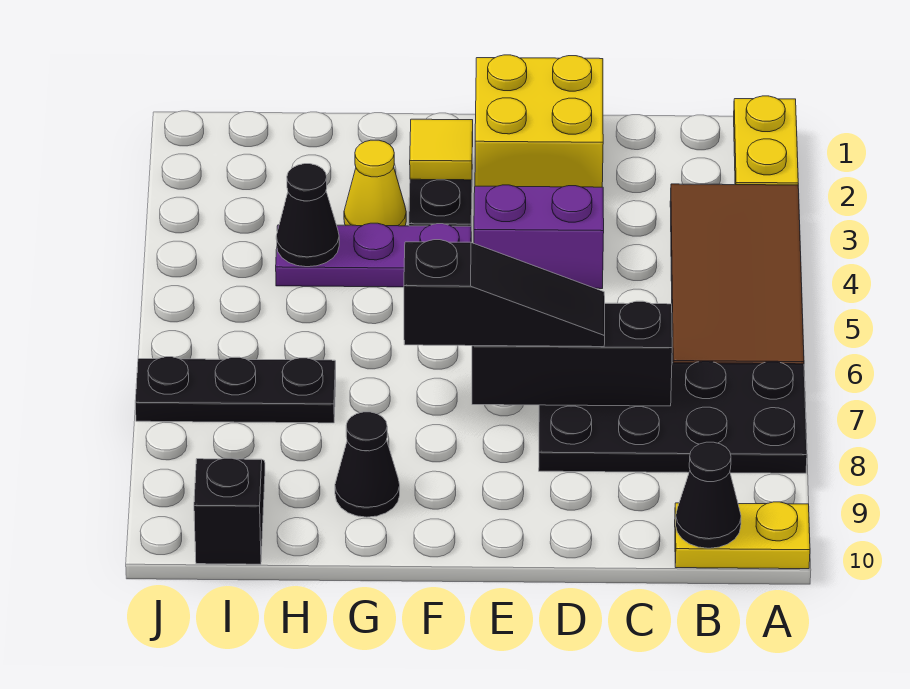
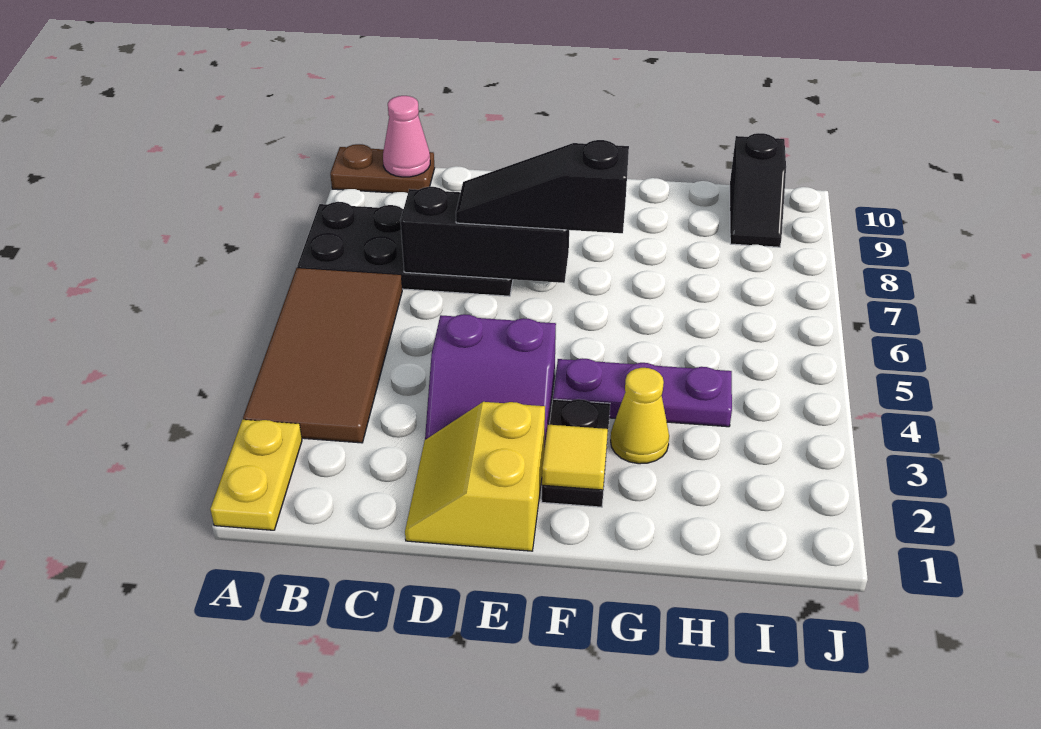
yellow 1x2 plate [675,502,810,569] -> brown 1x2 plate [330,144,435,193]
black 1x1 cone [676,442,741,548] -> pink 1x1 cone [383,96,430,177]
yellow 2x2 brick [475,55,603,187] -> yellow 2x2 slope [405,402,545,551]
black 1x1 cone [335,412,400,517] -> none
black 1x1 cone [276,164,339,267] -> none
black 1x3 plate [135,357,336,423] -> none

